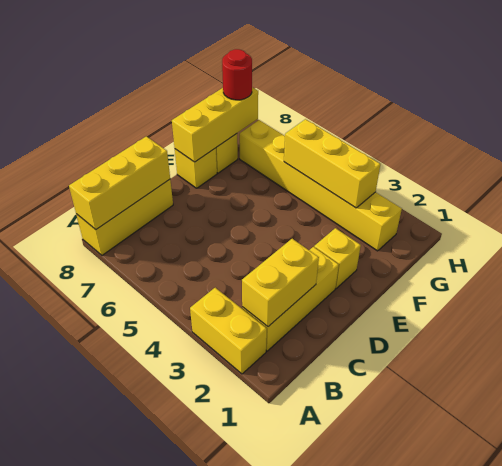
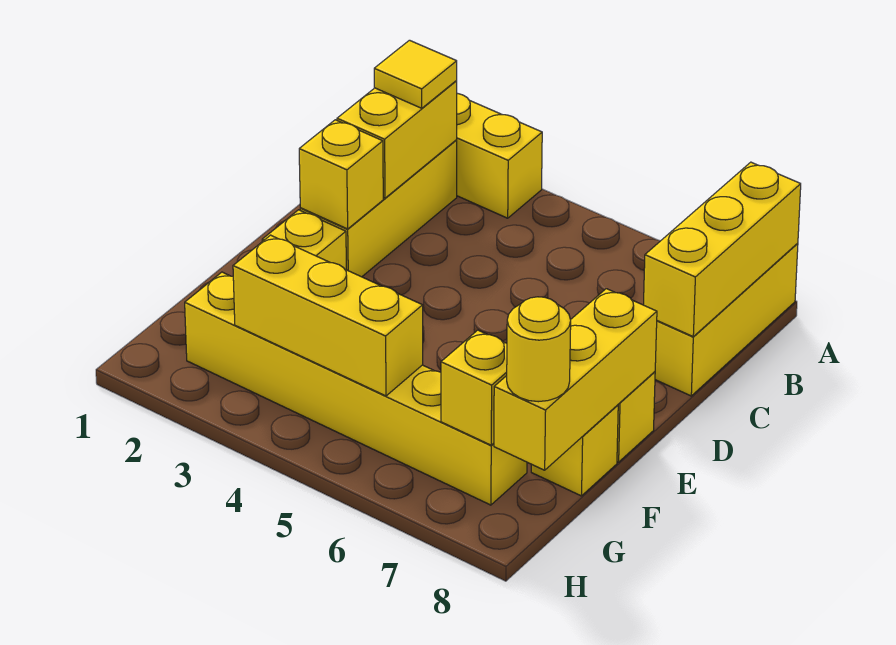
none -> yellow 1x1 tile [374,40,457,108]
none -> yellow 1x1 brick [299,120,383,229]
none -> yellow 1x1 brick [441,330,507,445]
red 1x1 round brick [222,49,252,100] -> yellow 1x1 round brick [507,297,571,402]

